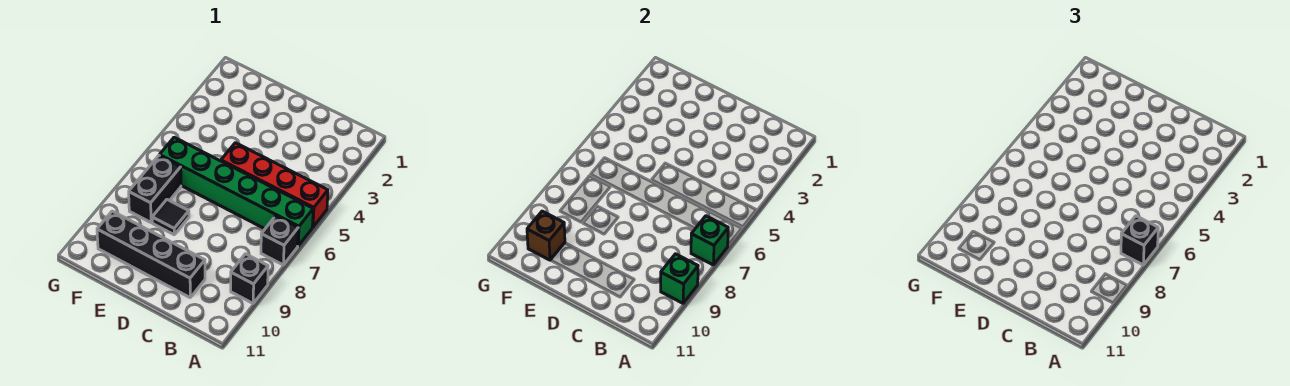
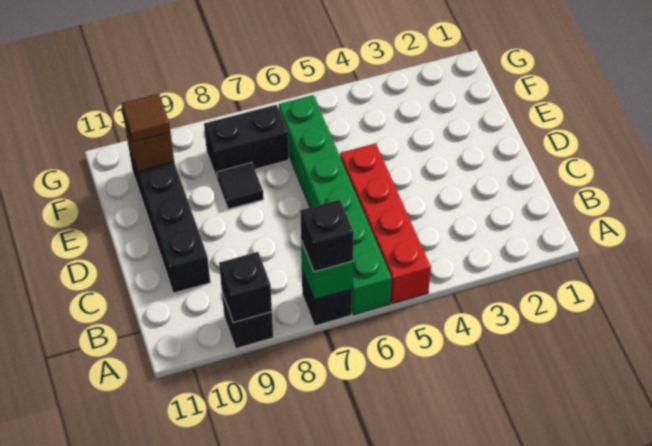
green 1x1 brick [661,254,698,303] -> black 1x1 brick [219,252,272,323]
none -> brown 1x1 tile [121,94,170,142]

